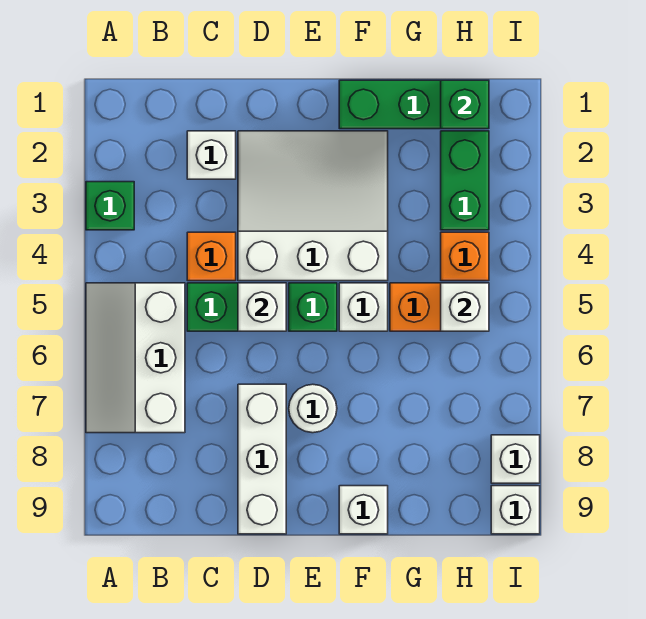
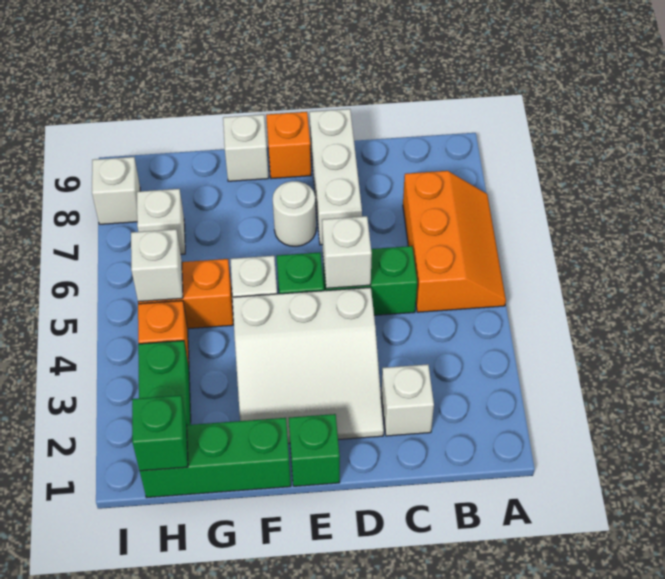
green 1x1 brick [86,182,134,230] -> green 1x1 brick moved to [289,414,340,486]
white 2x3 slope [86,283,185,433] -> orange 2x3 slope [403,171,506,312]
orange 1x1 brick [187,232,236,281] -> orange 1x1 brick moved to [266,112,311,179]
white 1x1 brick [491,486,540,534] -> white 1x1 brick moved to [137,189,185,254]

